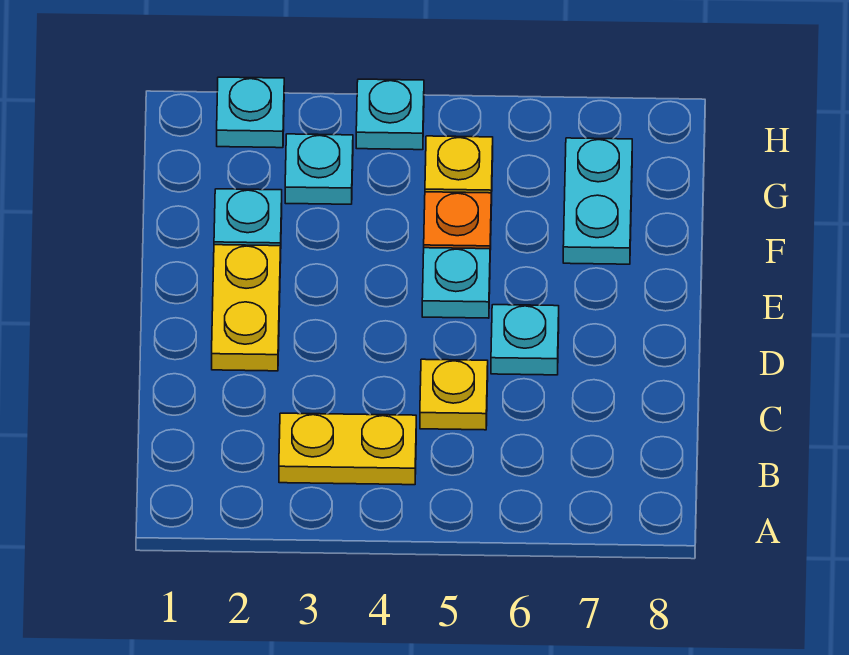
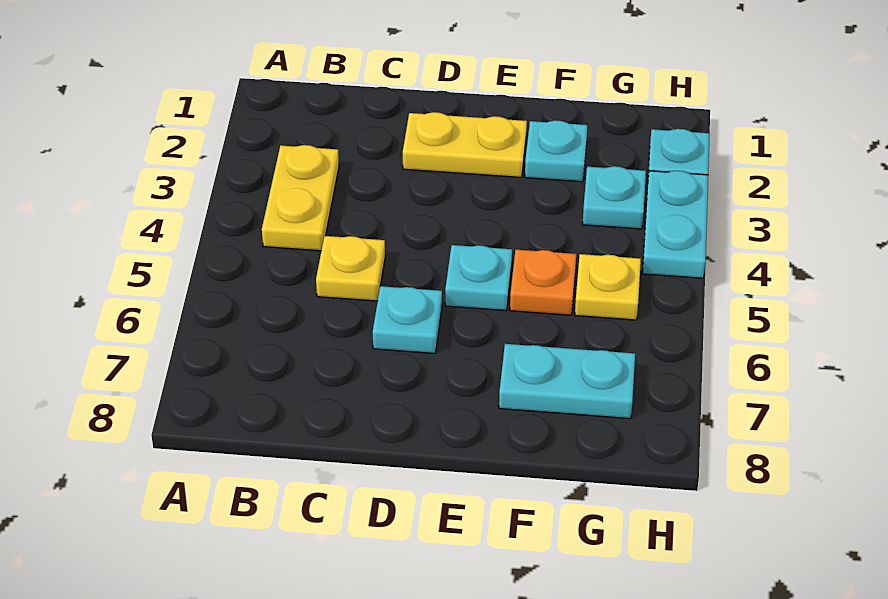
cyan 1x1 plate [356,79,424,150] -> cyan 1x2 plate [643,171,708,278]

